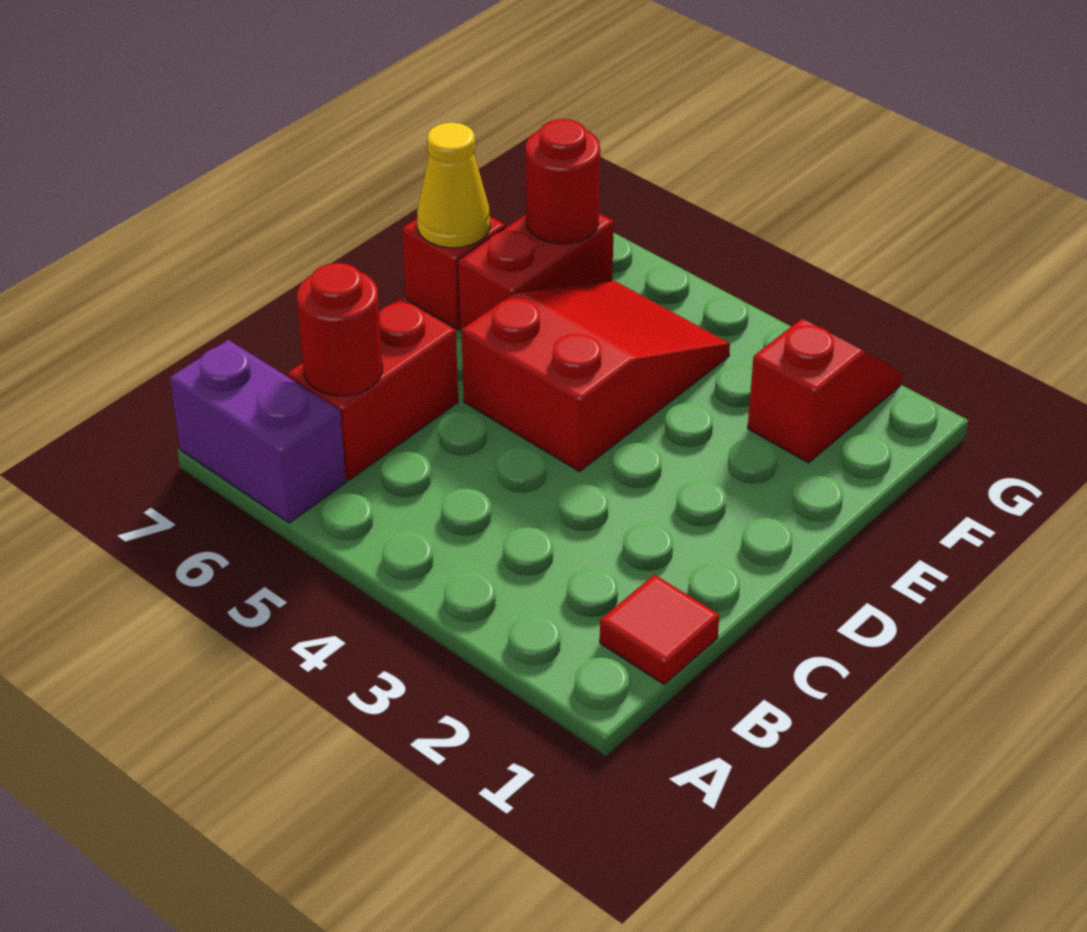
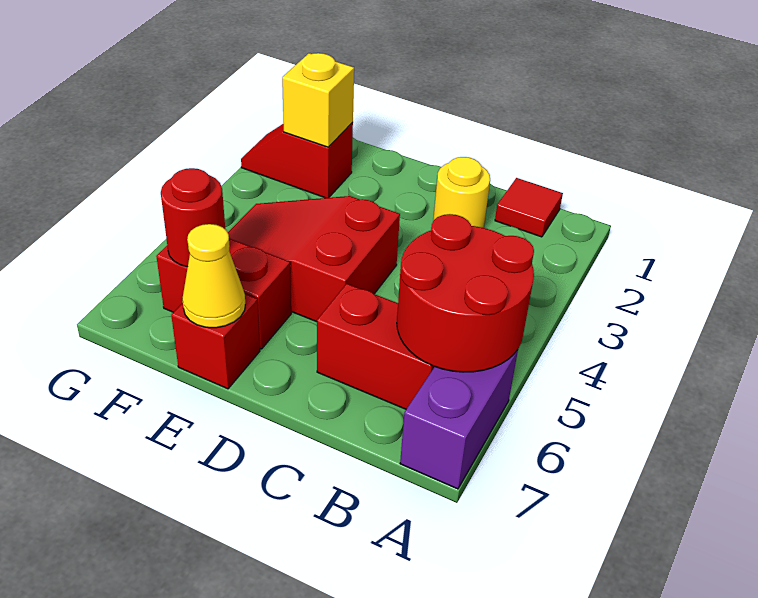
red 1x1 round brick [297,263,382,396] -> red 2x2 round brick [397,214,534,372]
none -> yellow 1x1 round brick [433,157,490,228]
none -> yellow 1x1 brick [282,53,354,147]

